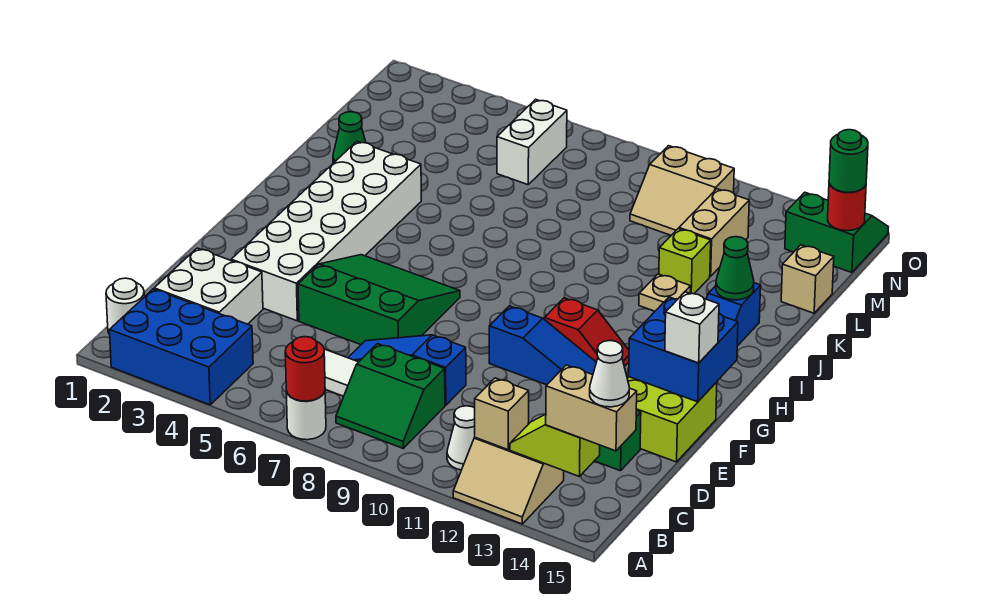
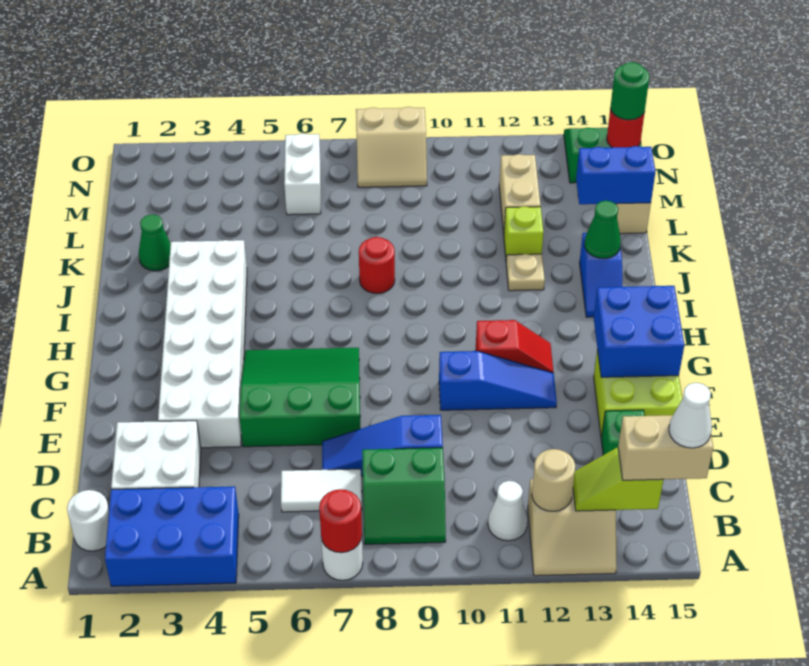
tan 1x1 brick [475,378,529,450] -> tan 1x1 round brick [532,449,575,511]
white 1x1 brick [665,292,719,363] -> none
none -> red 1x1 round brick [359,237,395,294]
none -> blue 1x2 brick [576,146,655,204]
tan 2x2 slope [630,146,734,235] -> tan 2x2 slope moved to [356,107,427,187]

